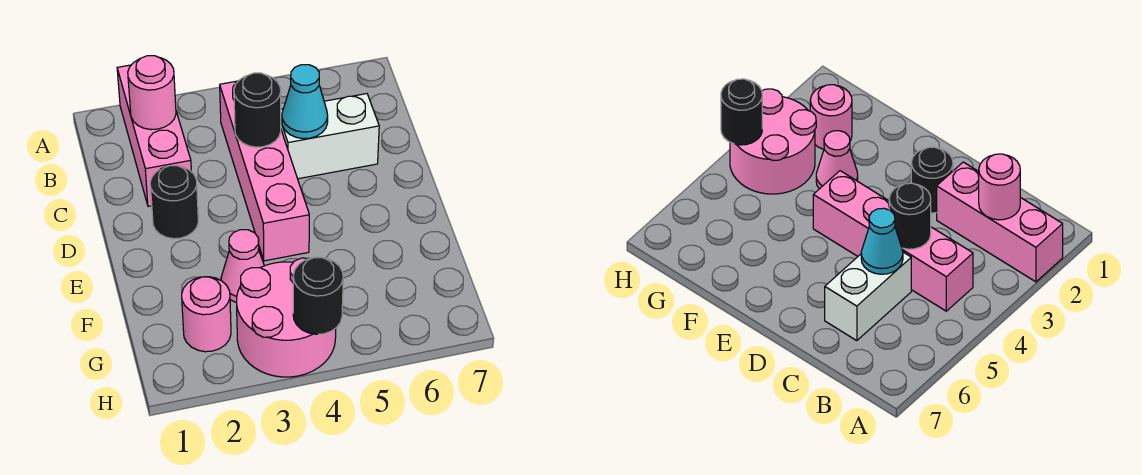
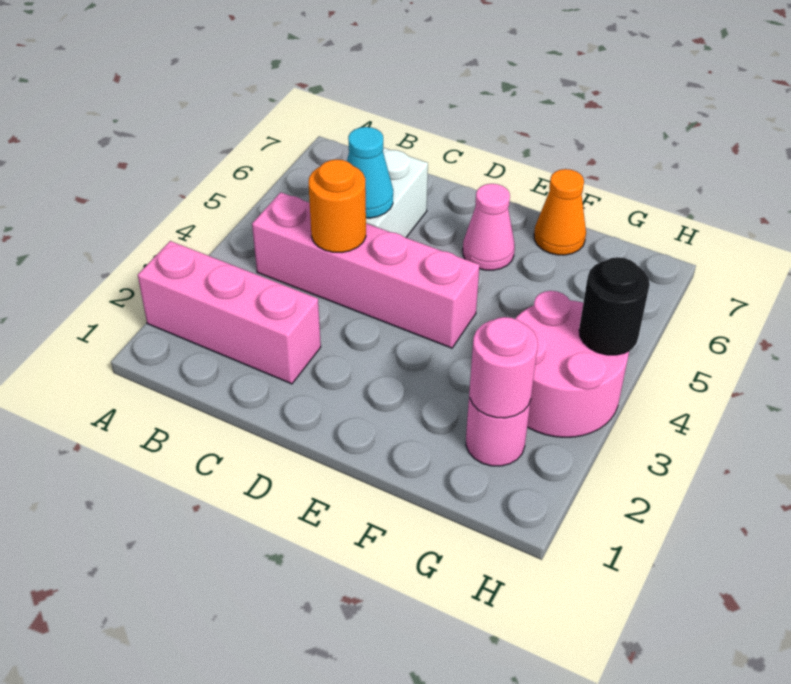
pink 1x1 round brick [128,56,176,130] -> pink 1x1 round brick moved to [469,317,538,418]
black 1x1 round brick [234,73,281,147] -> orange 1x1 round brick [309,159,366,253]
black 1x1 round brick [150,166,198,239] -> none
pink 1x1 cone [221,230,264,302] -> pink 1x1 cone moved to [463,184,515,270]
none -> orange 1x1 cone [534,169,586,255]

